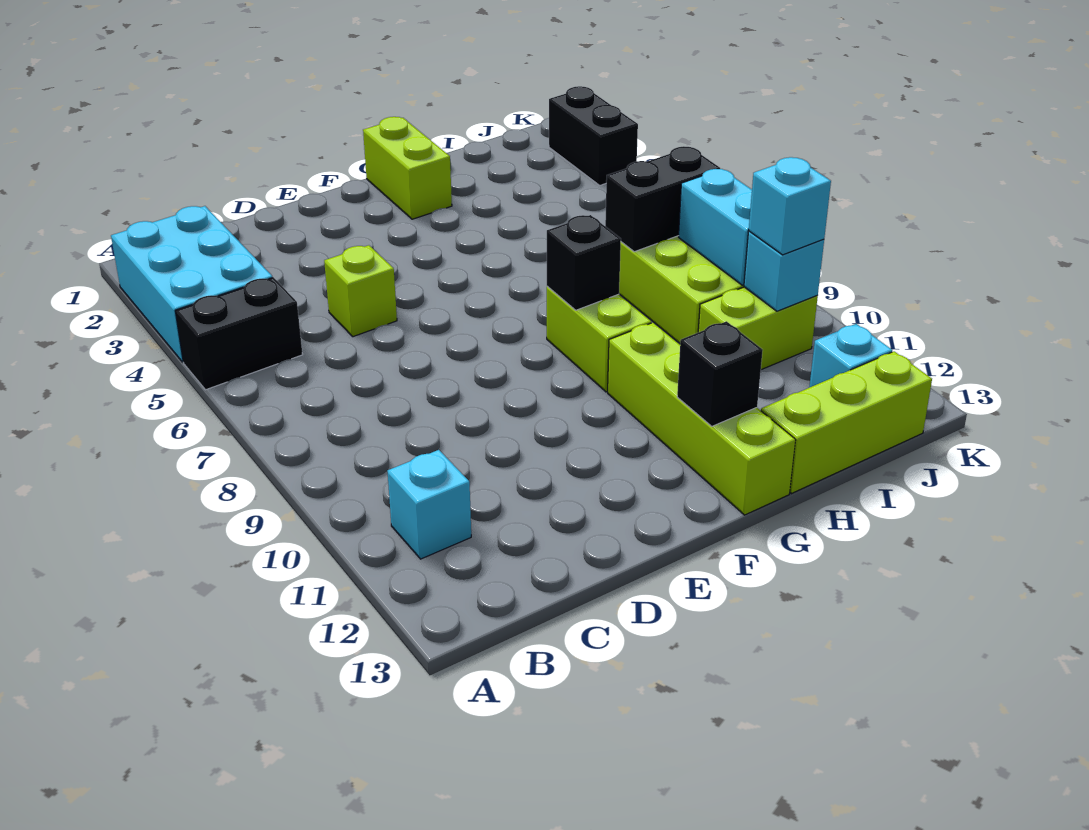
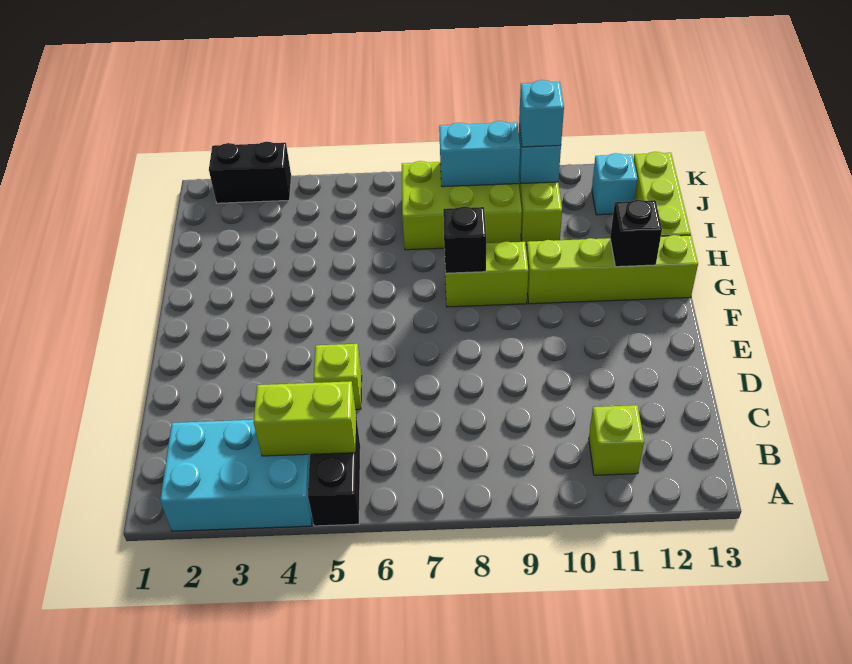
cyan 1x1 brick [387,450,471,559] -> lime 1x1 brick [589,405,644,475]
lime 1x2 brick [363,117,452,219] -> lime 1x2 brick moved to [254,381,356,456]
black 1x2 brick [605,146,720,252] -> none

